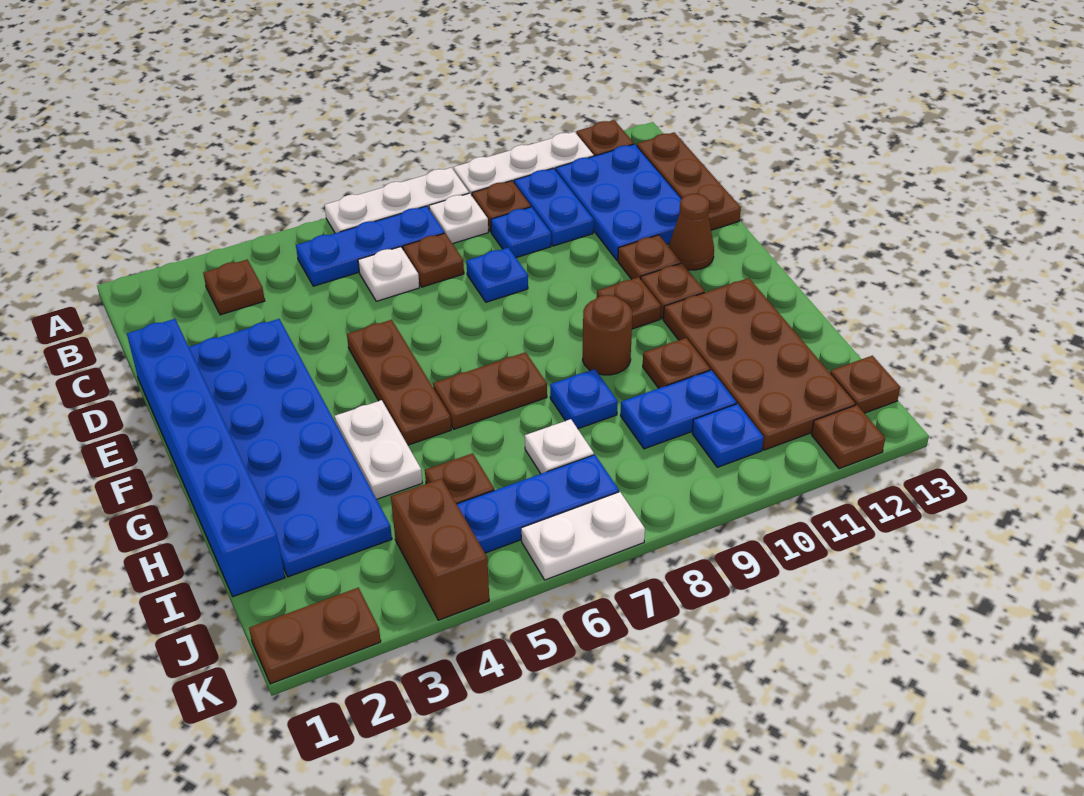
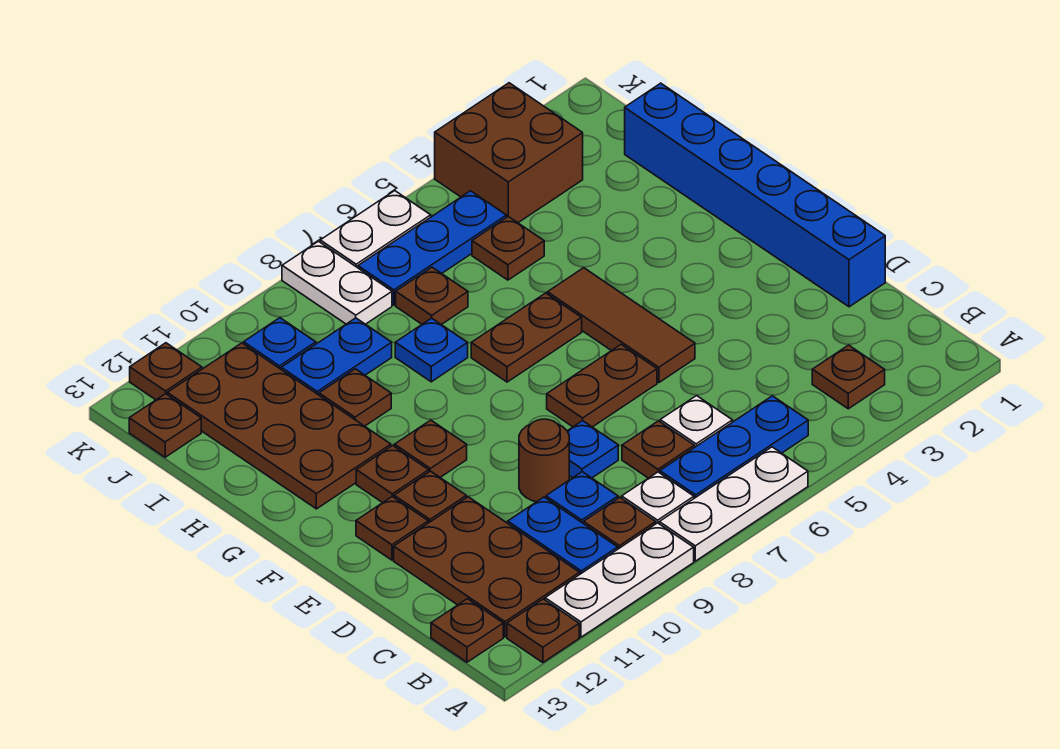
blue 2x3 plate [556,144,681,260] -> brown 2x3 plate [394,497,580,637]
brown 1x3 plate [637,132,741,230] -> brown 1x1 plate [431,599,503,662]
blue 2x6 plate [189,319,392,577] -> none
brown 1x3 plate [347,320,451,445] -> brown 1x3 tile [547,268,695,383]
brown 1x1 cone [669,194,714,270] -> brown 1x1 plate [356,497,428,560]
white 1x2 plate [335,400,422,499] -> white 1x2 plate moved to [282,241,392,324]
brown 1x1 round brick [583,295,632,375] -> brown 1x1 round brick moved to [519,419,569,502]
white 1x1 plate [525,419,594,474] -> brown 1x1 plate [396,267,468,325]
brown 1x2 brick [391,479,489,620] -> brown 2x2 brick [435,83,583,223]
brown 1x2 plate [249,588,381,684] -> brown 1x2 plate moved to [547,345,657,427]

